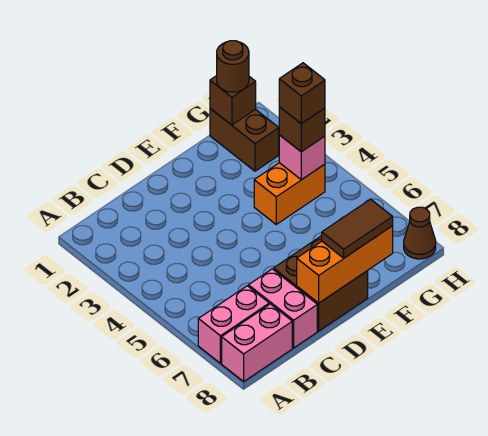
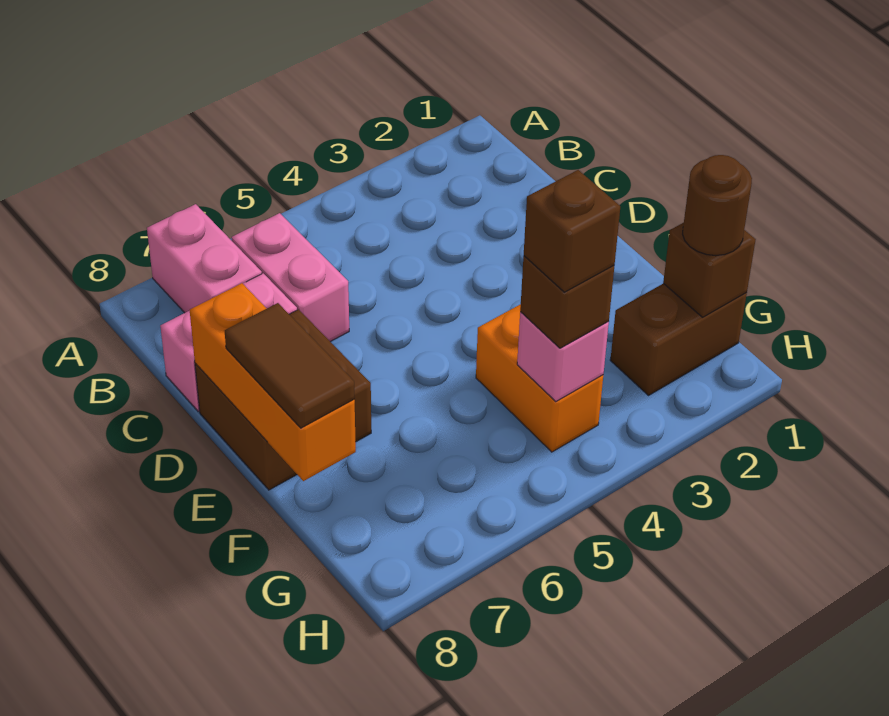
pink 1x2 brick [222,304,292,381] -> pink 1x2 brick moved to [232,213,349,342]
brown 1x1 cone [404,207,436,259] -> none

